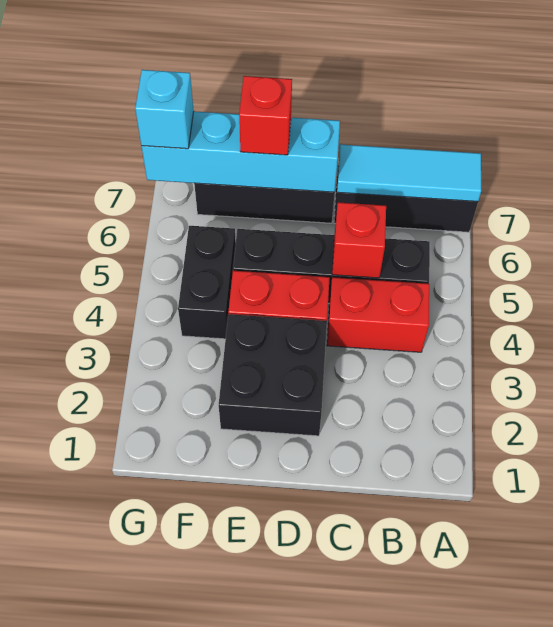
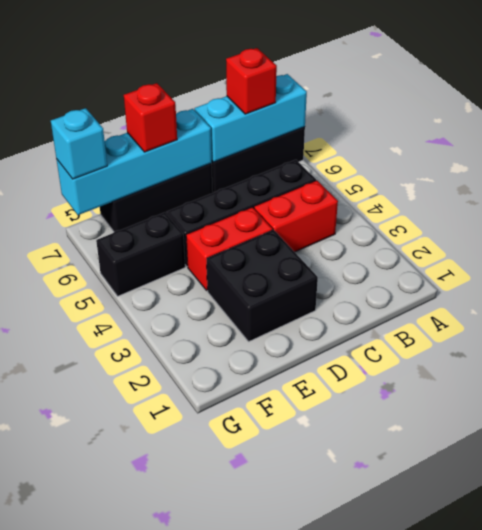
cyan 1x3 tile [337,144,481,202] -> cyan 1x3 brick [194,74,307,162]
red 1x1 brick [332,202,386,278] -> red 1x1 brick moved to [226,48,277,114]
black 1x2 brick [178,226,236,339] -> black 1x2 brick turned to [96,212,185,296]

